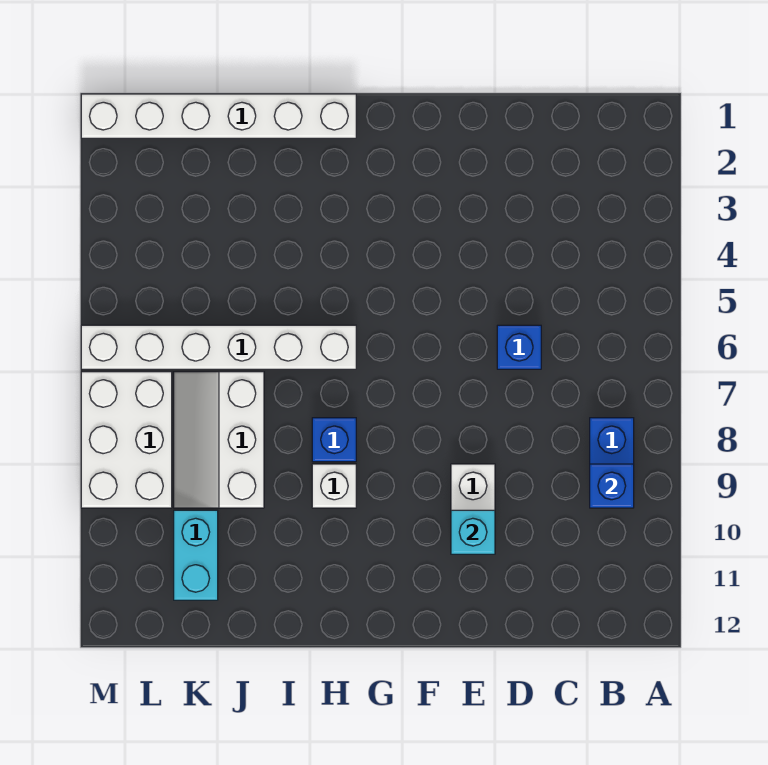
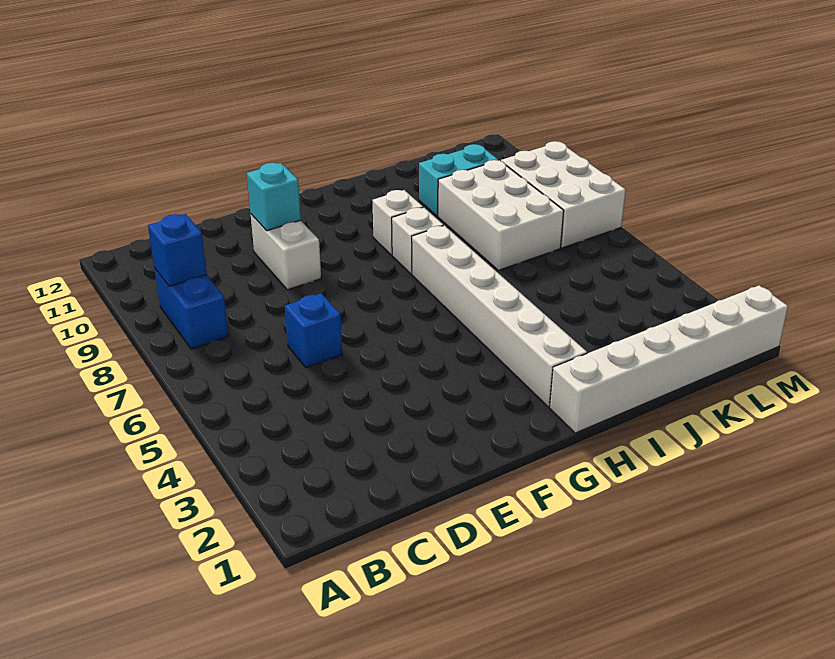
white 1x6 brick [81,325,356,369] -> white 1x6 brick turned to [412,226,587,407]
blue 1x1 brick [312,418,356,462] -> white 1x1 brick [392,207,443,274]
white 2x3 slope [174,372,264,508] -> white 2x3 brick [438,160,564,270]
cyan 1x2 brick [174,510,218,600] -> cyan 1x2 brick turned to [419,144,498,216]

